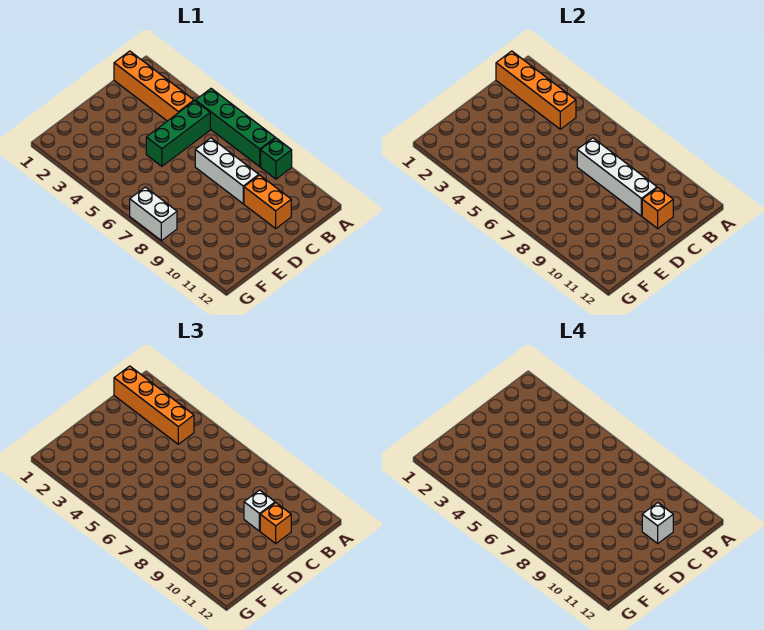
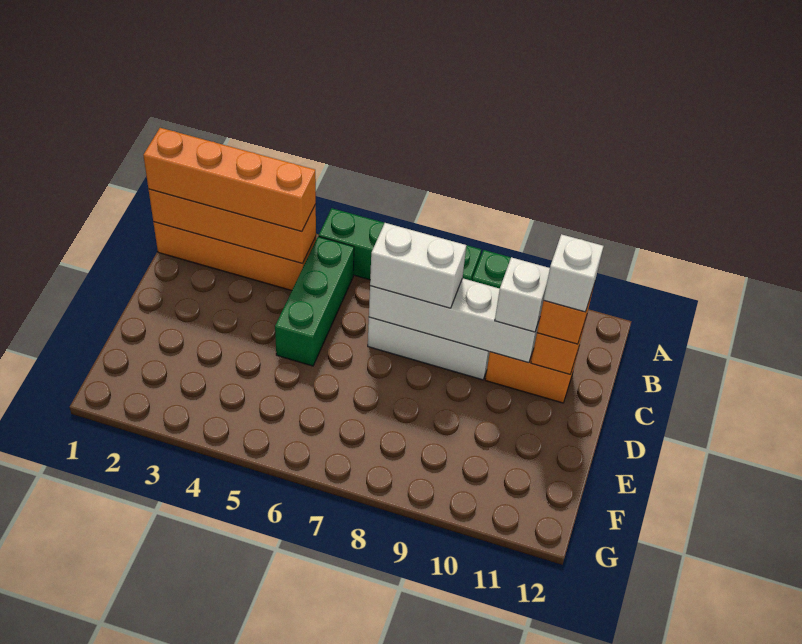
white 1x2 brick [130,187,177,241] -> white 1x2 brick moved to [370,223,466,308]

